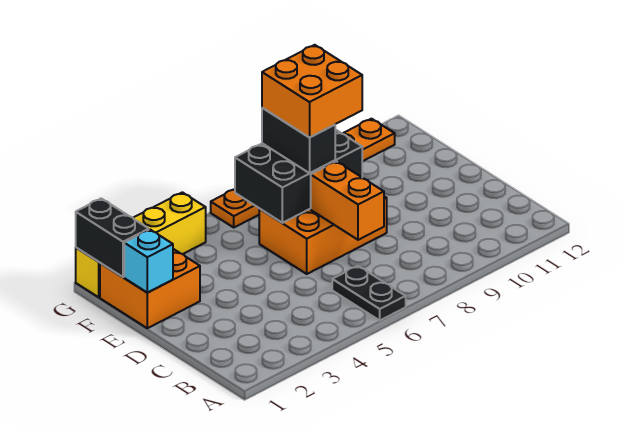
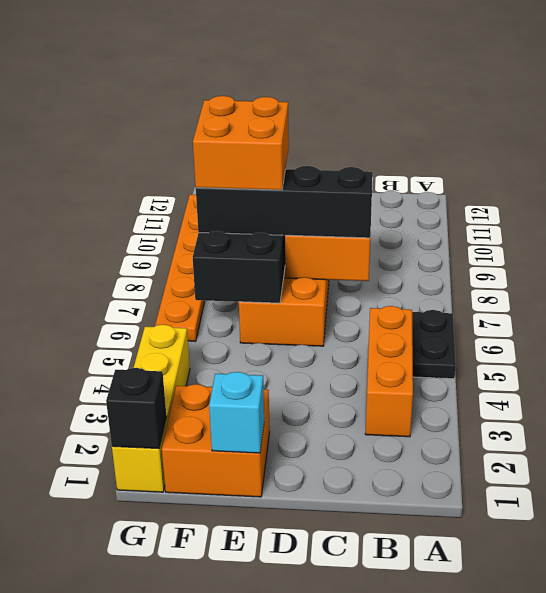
black 1x2 plate [332,266,406,320] -> black 1x2 plate turned to [412,310,456,379]
none -> orange 1x3 brick [365,306,413,437]
black 1x2 brick [262,108,335,173] -> black 1x4 brick [196,166,373,238]
black 1x2 brick [76,199,149,277] -> black 1x1 brick [106,368,167,449]

